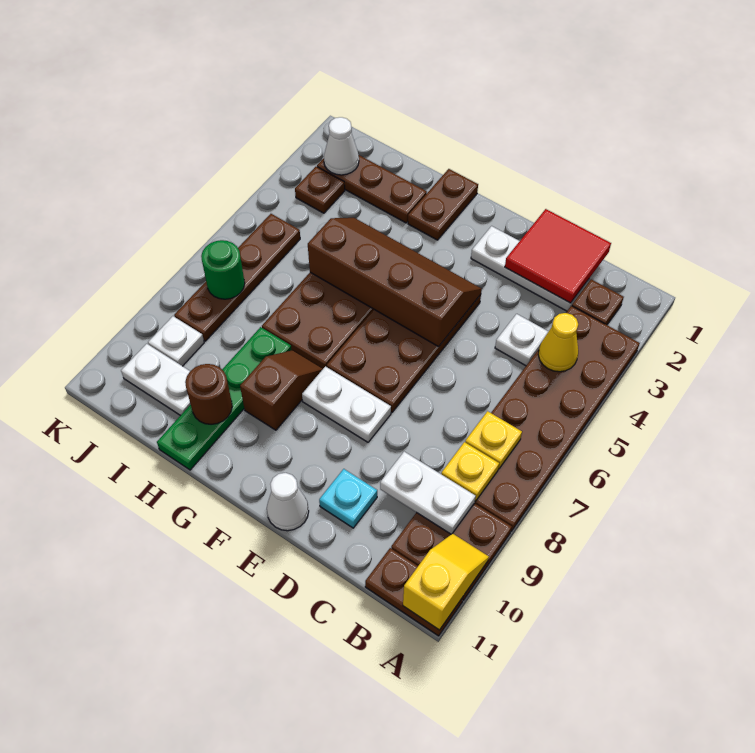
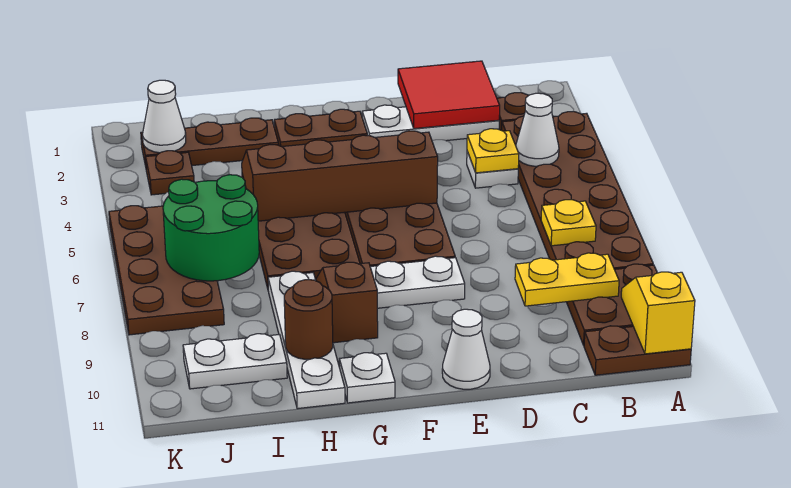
yellow 1x1 cone [538,313,578,372] -> white 1x1 cone [516,93,559,166]
yellow 1x1 plate [441,442,499,501] -> yellow 1x1 plate moved to [467,129,519,173]
white 1x2 plate [380,452,476,534] -> yellow 1x2 plate [515,253,619,306]
cyan 1x1 plate [319,469,377,528] -> none
brown 1x2 plate [408,169,478,240] -> brown 1x2 plate turned to [274,109,367,147]
green 1x4 plate [157,327,292,470] -> white 1x4 plate [268,271,345,409]
brown 1x4 plate [174,214,300,341] -> brown 2x4 plate [109,206,224,335]
green 1x1 round brick [201,240,245,299] -> green 2x2 round brick [163,175,259,281]
white 1x1 plate [148,316,204,366] -> white 1x1 plate moved to [339,353,395,403]

